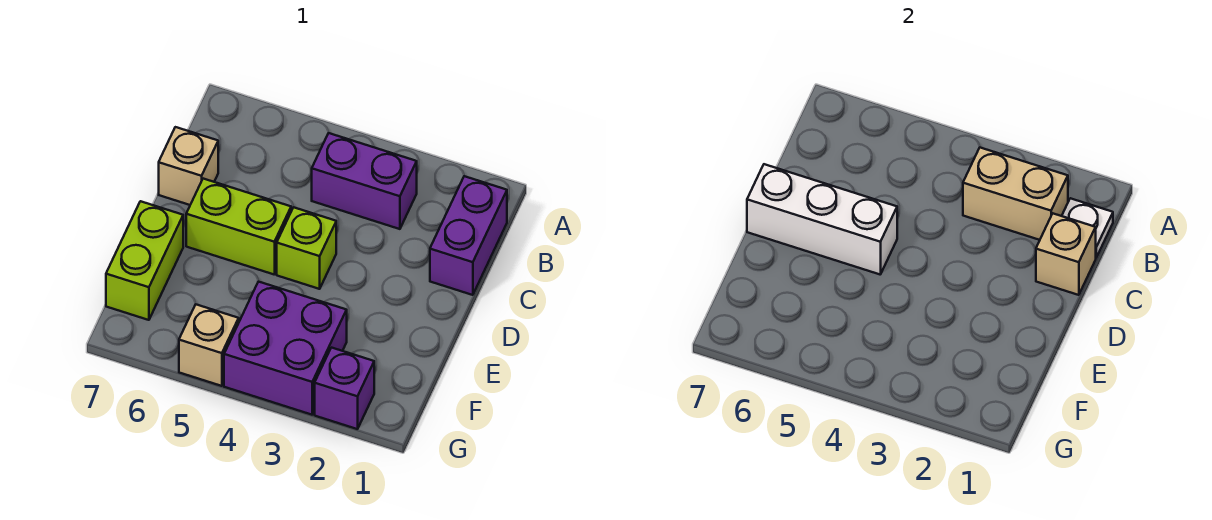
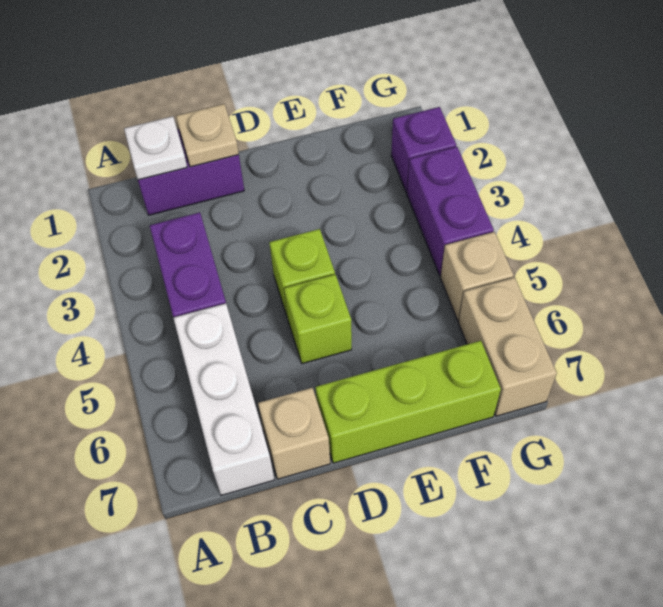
tan 1x2 brick [963,147,1068,240] -> tan 1x2 brick moved to [459,277,557,416]
tan 1x1 brick [1036,214,1096,295] -> tan 1x1 plate [176,104,239,167]
lime 1x2 brick [186,179,291,274] -> lime 1x1 brick [284,274,352,364]
white 1x3 brick [747,164,897,274] -> white 1x3 brick moved to [173,304,275,495]
lime 1x2 brick [106,201,183,320] -> lime 1x3 brick [316,341,501,463]
purple 2x2 brick [224,282,347,415] -> purple 1x2 brick [407,147,494,276]

